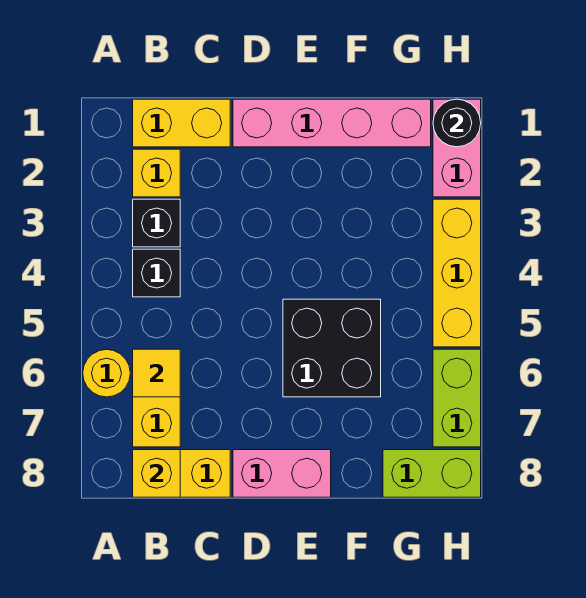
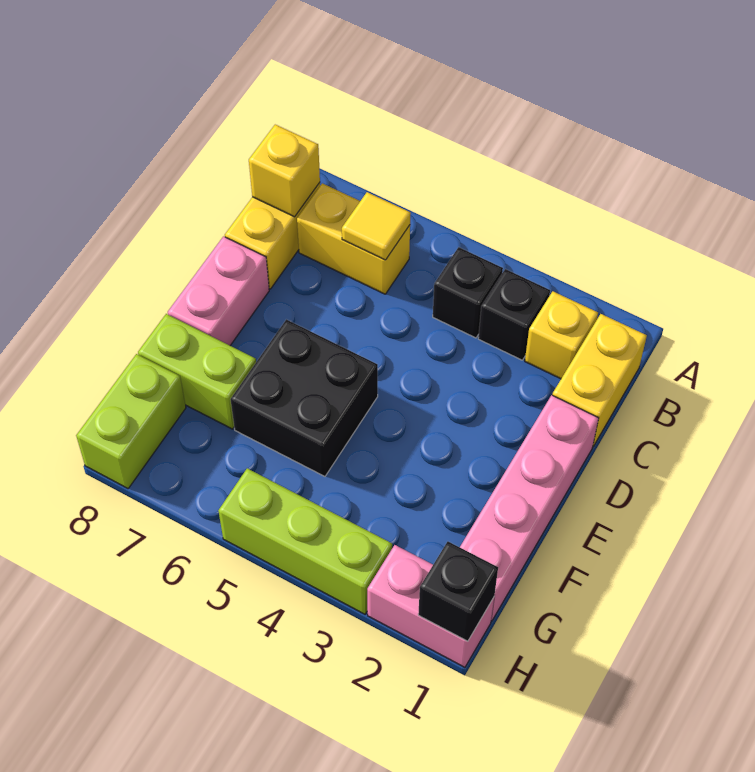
yellow 1x1 round brick [83,349,130,397] -> none
black 1x1 round brick [433,99,481,147] -> black 1x1 brick [418,542,498,641]
yellow 1x3 brick [433,199,481,347] -> lime 1x3 brick [218,468,392,614]
lime 1x2 brick [433,349,481,447] -> lime 1x2 brick moved to [138,314,256,429]

